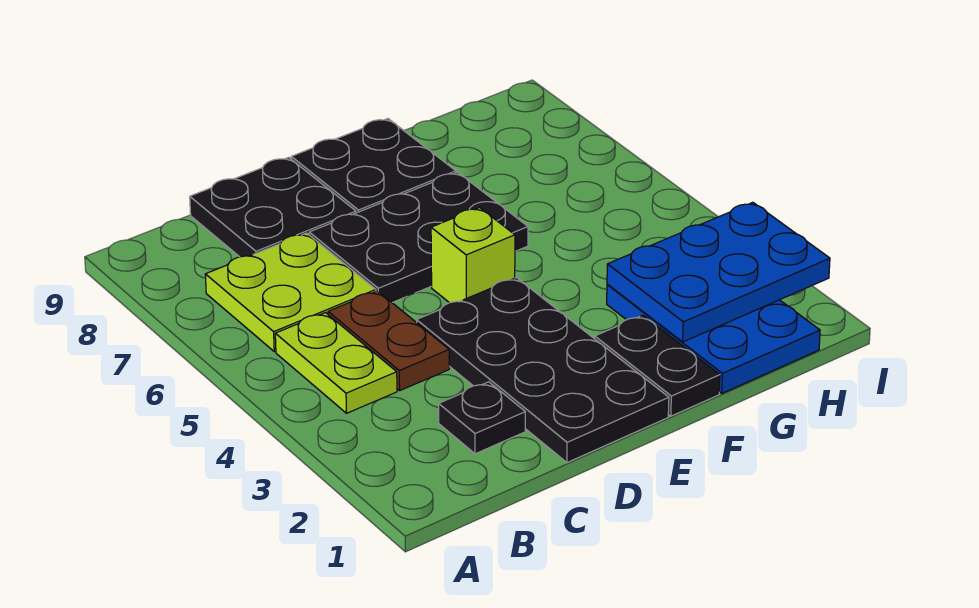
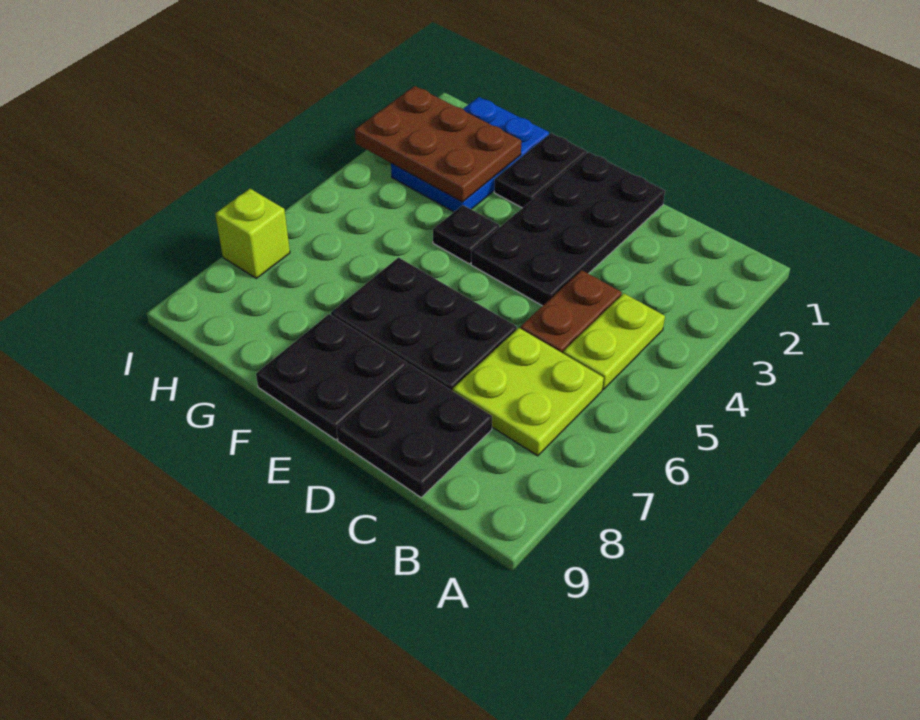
black 1x1 plate [439,382,525,454] -> black 1x1 plate moved to [433,205,499,264]
lime 1x1 brick [431,208,515,303] -> lime 1x1 brick moved to [215,189,290,278]
blue 2x3 plate [607,202,830,342] -> brown 2x3 plate [355,86,521,202]

